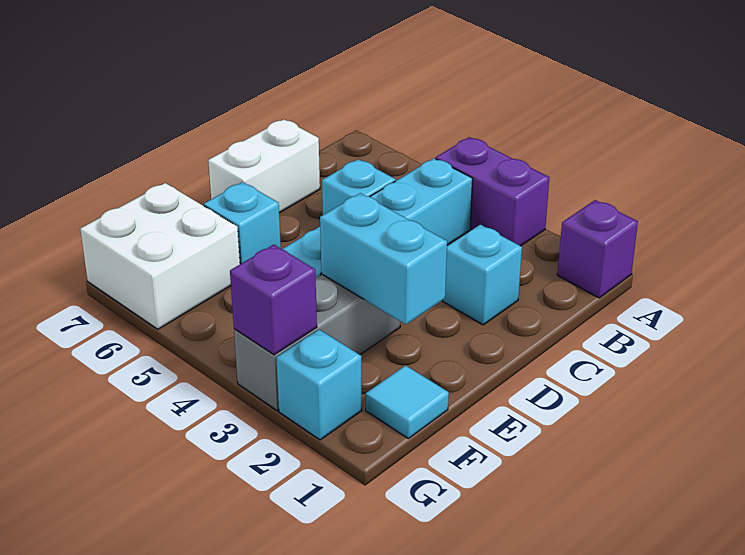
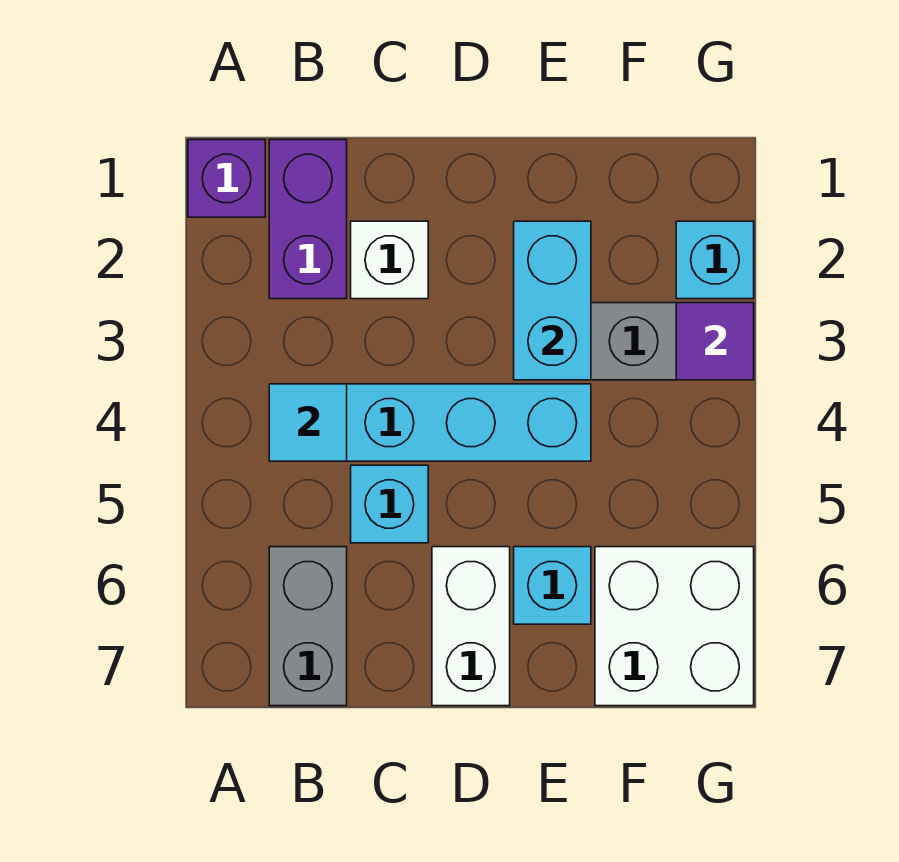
purple 1x2 brick [436,137,549,246] -> purple 1x2 brick moved to [269,140,347,299]
none -> grey 1x2 brick [269,547,347,706]
cyan 1x1 brick [443,225,522,325] -> white 1x1 brick [351,221,428,299]
white 1x2 brick [208,119,320,213] -> white 1x2 brick turned to [432,547,510,706]
cyan 1x1 tile [366,365,449,439] -> cyan 1x1 tile moved to [269,384,347,461]
purple 1x1 brick [230,245,317,355] -> purple 1x1 tile [676,303,754,380]

